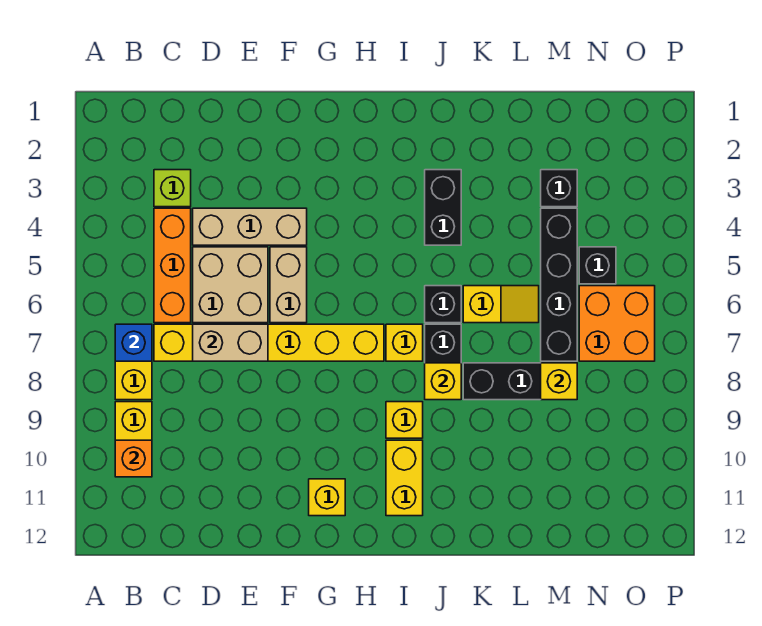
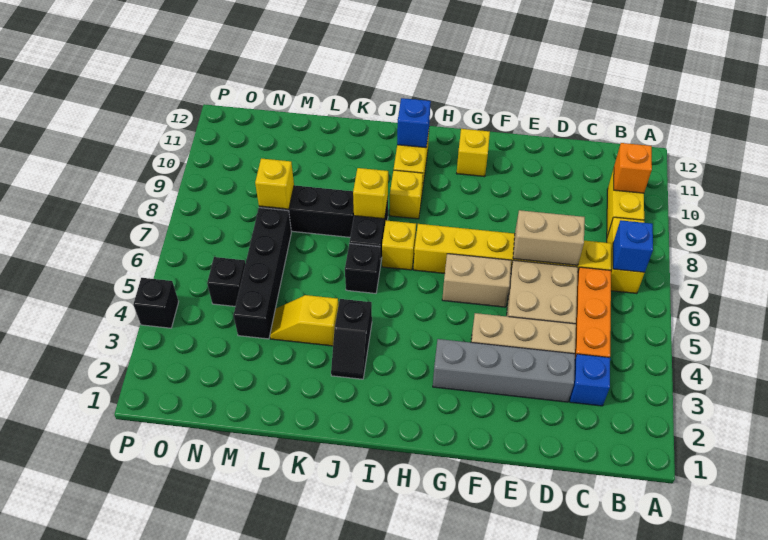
lime 1x1 brick [154,170,191,207] -> blue 1x1 brick [570,354,610,406]
none -> grey 1x4 brick [433,339,575,402]
tan 1x2 brick [270,247,307,323] -> tan 1x2 brick turned to [442,254,511,307]
none -> blue 1x1 brick [397,98,431,148]
black 1x2 brick [425,170,461,245] -> black 1x2 slope [331,299,372,379]
yellow 1x2 slope [463,286,539,323] -> yellow 1x2 slope moved to [270,295,338,346]
black 1x1 brick [541,170,577,207] -> black 1x1 brick moved to [133,278,179,328]
orange 2x2 brick [579,286,655,361] -> none

